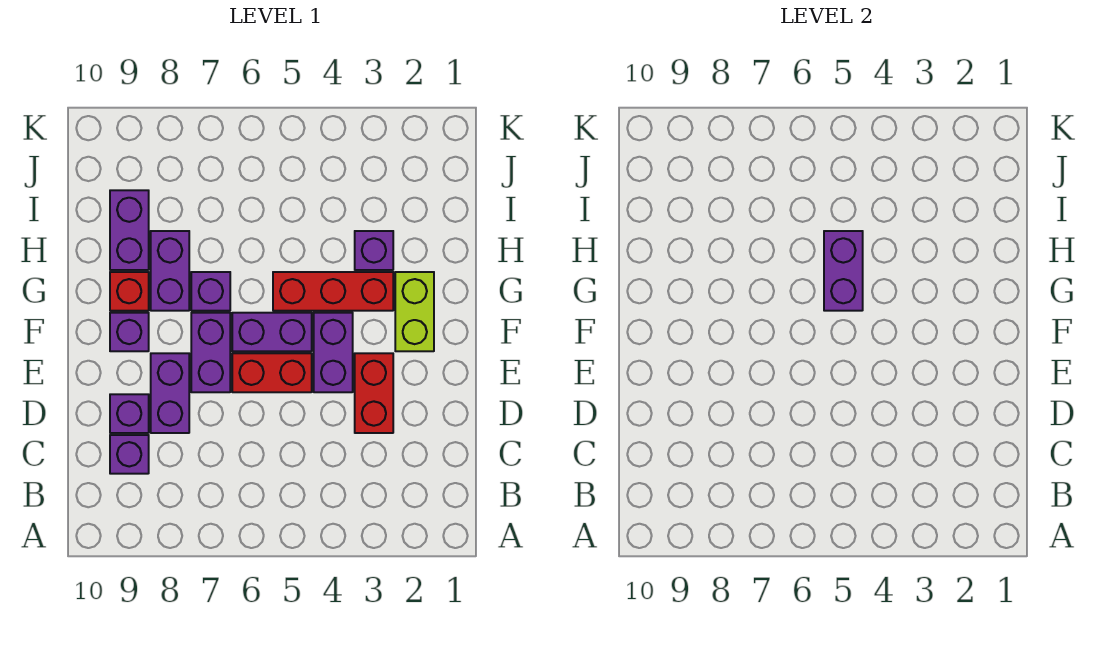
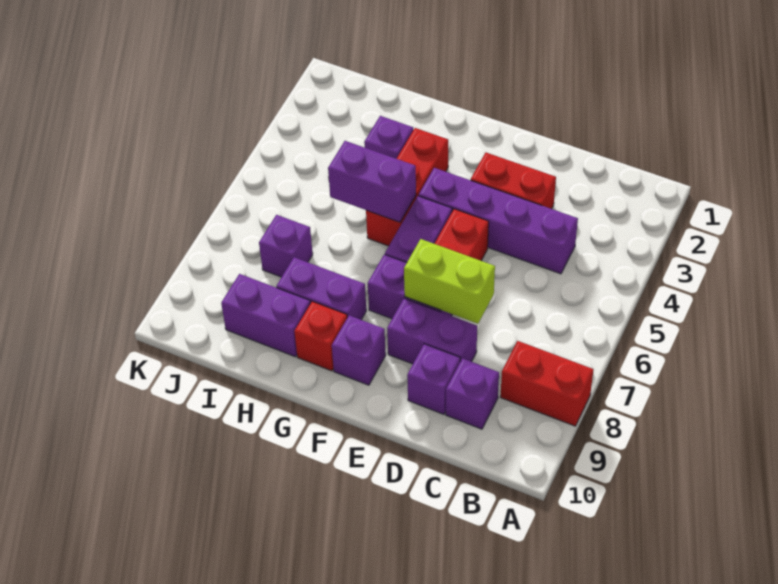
none -> red 1x2 brick [500,341,594,426]
purple 1x2 brick [314,313,353,392] -> purple 1x4 brick [419,168,578,274]
lime 1x2 brick [395,272,434,351] -> lime 1x2 brick moved to [404,239,495,324]
purple 1x1 brick [191,272,230,311] -> purple 1x1 brick moved to [259,215,313,277]

